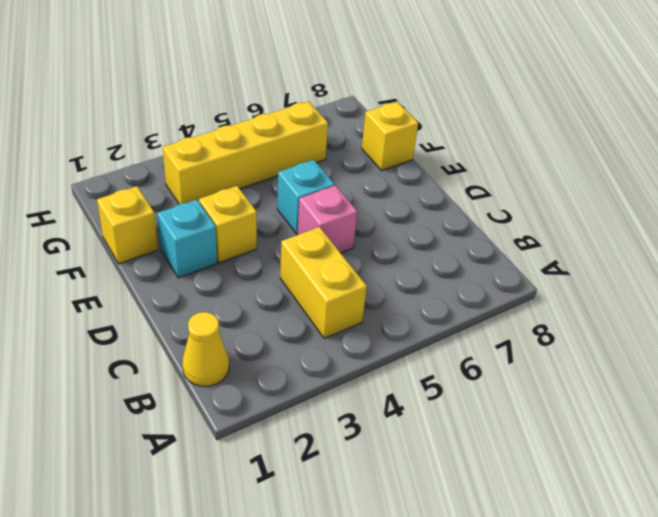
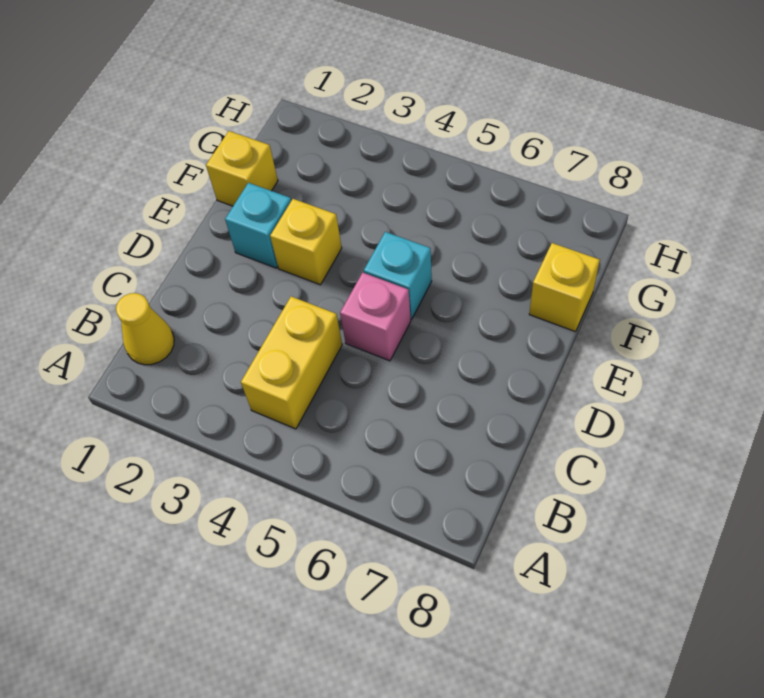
yellow 1x4 brick [162,101,328,204] -> none

